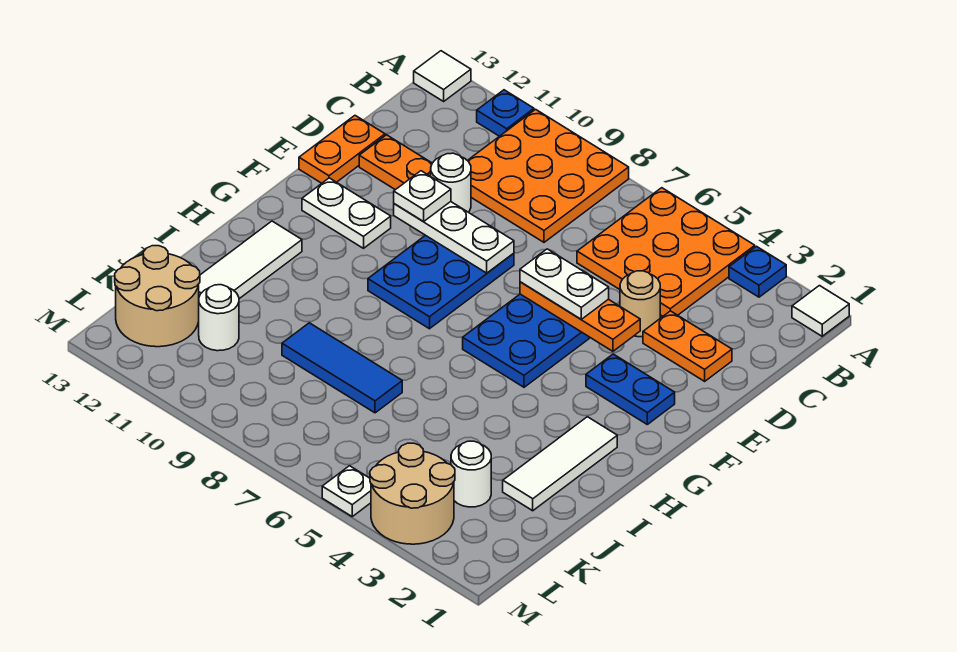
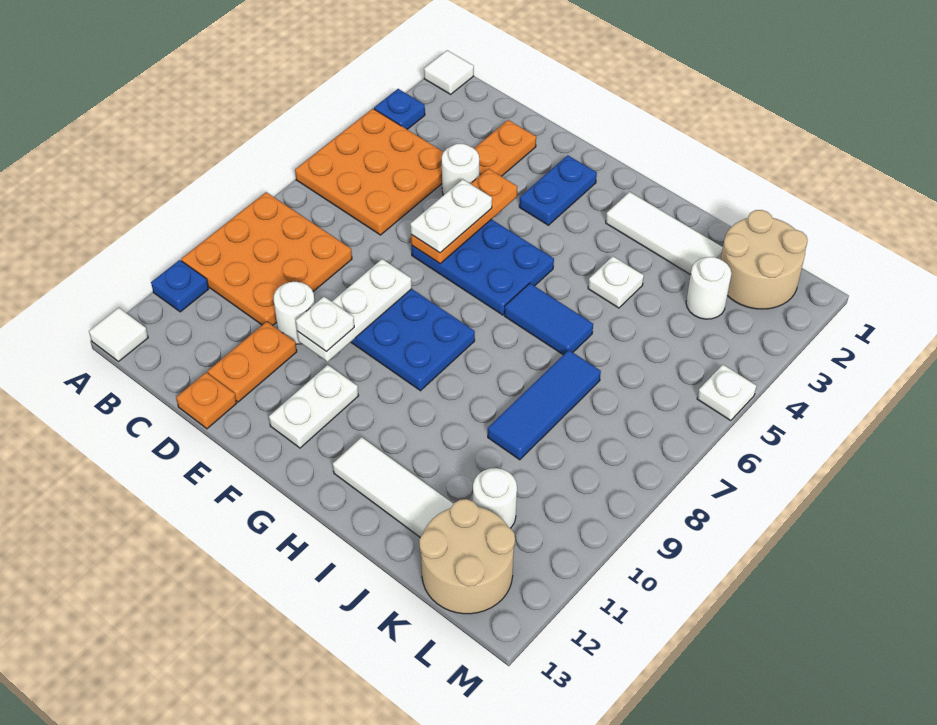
tan 1x1 round brick [620,271,660,337] -> white 1x1 round brick [442,144,479,195]
orange 1x2 plate [299,116,385,183] -> orange 1x1 plate [176,373,237,429]
none -> blue 1x2 tile [504,283,593,355]
none -> white 1x1 plate [588,256,644,308]
tan 2x2 round brick [370,443,455,544] -> tan 2x2 round brick moved to [721,210,808,309]

